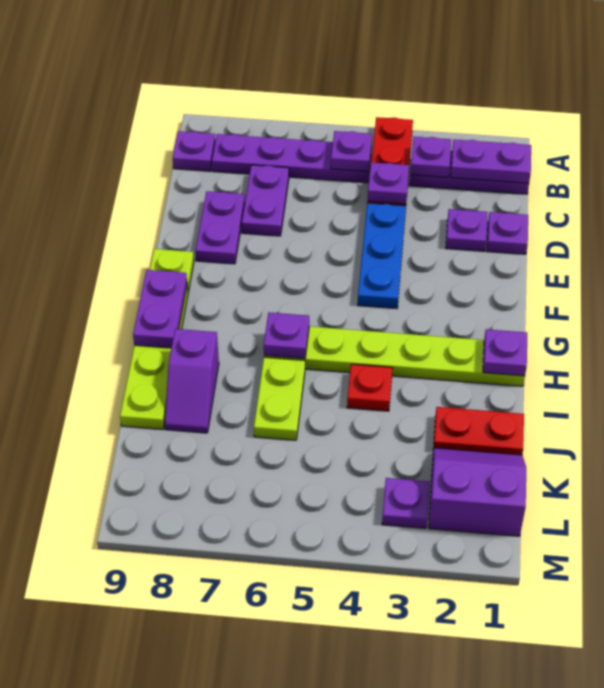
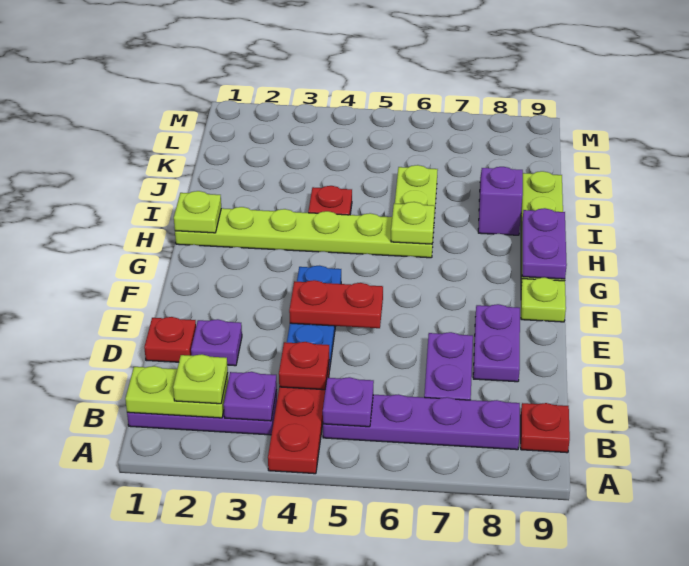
purple 1x2 plate [451,139,531,183] -> lime 1x2 plate [125,366,228,418]
none -> lime 1x1 plate [173,354,228,404]
purple 1x1 plate [173,131,215,171] -> red 1x1 plate [521,403,570,453]
purple 1x1 plate [368,162,409,204] -> red 1x1 plate [279,342,329,390]
purple 1x1 plate [487,212,528,254] -> red 1x1 plate [144,317,196,362]
purple 1x1 plate [483,329,527,376] -> lime 1x1 plate [174,191,221,233]
purple 1x1 plate [264,313,309,359] -> lime 1x1 plate [391,202,435,244]
red 1x2 plate [433,407,524,455] -> red 1x2 plate moved to [289,280,383,328]
purple 2x2 slope [429,448,526,536] -> none
purple 1x1 plate [382,478,430,528] -> none

